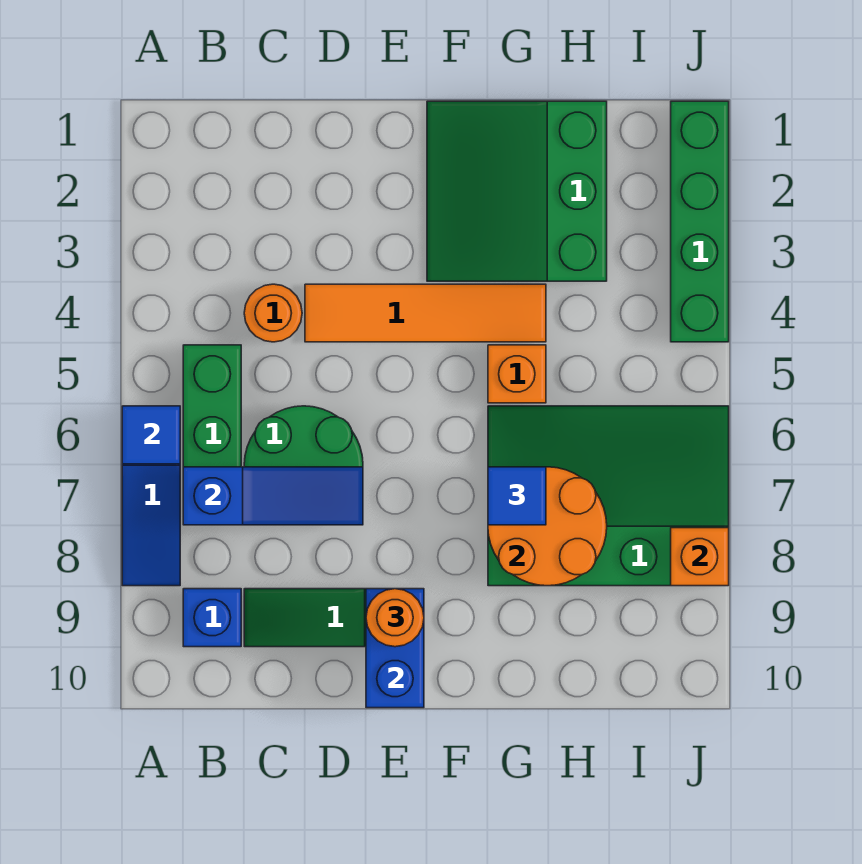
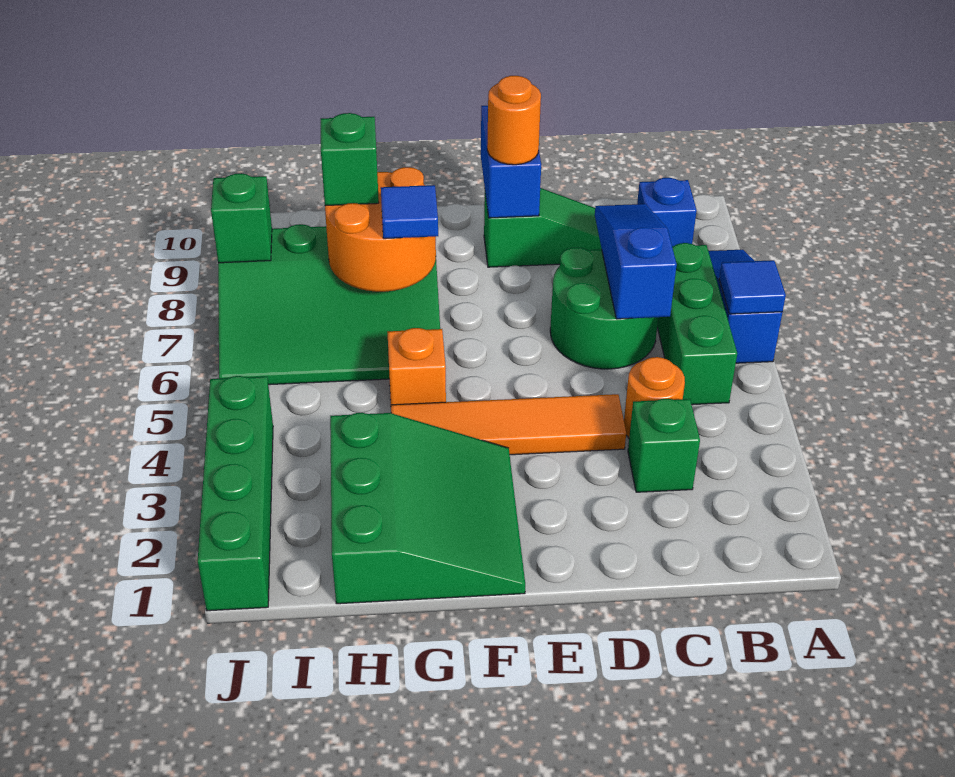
blue 1x3 slope [183,467,363,525] -> blue 1x3 slope turned to [595,204,677,319]
none -> green 1x1 brick [628,399,700,492]
none -> green 1x1 brick [321,113,379,206]
orange 1x1 brick [671,528,729,586] -> green 1x1 brick [211,173,272,263]

